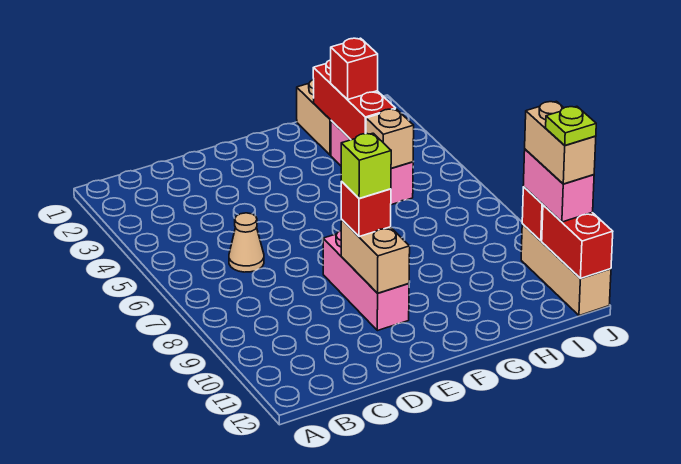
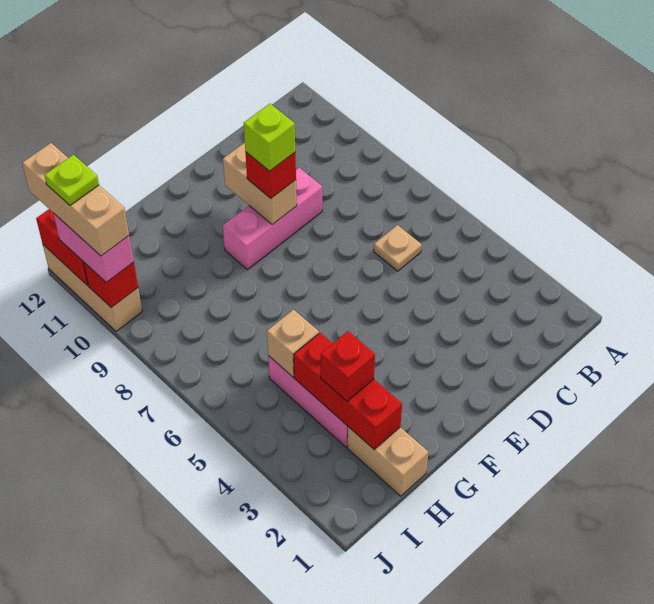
tan 1x1 cone [229,213,264,272] -> tan 1x1 plate [374,225,422,271]
pink 1x3 brick [323,231,409,331] -> pink 1x3 brick turned to [223,168,322,270]
tan 1x2 brick [525,101,596,184] -> tan 1x3 brick [22,143,129,256]

